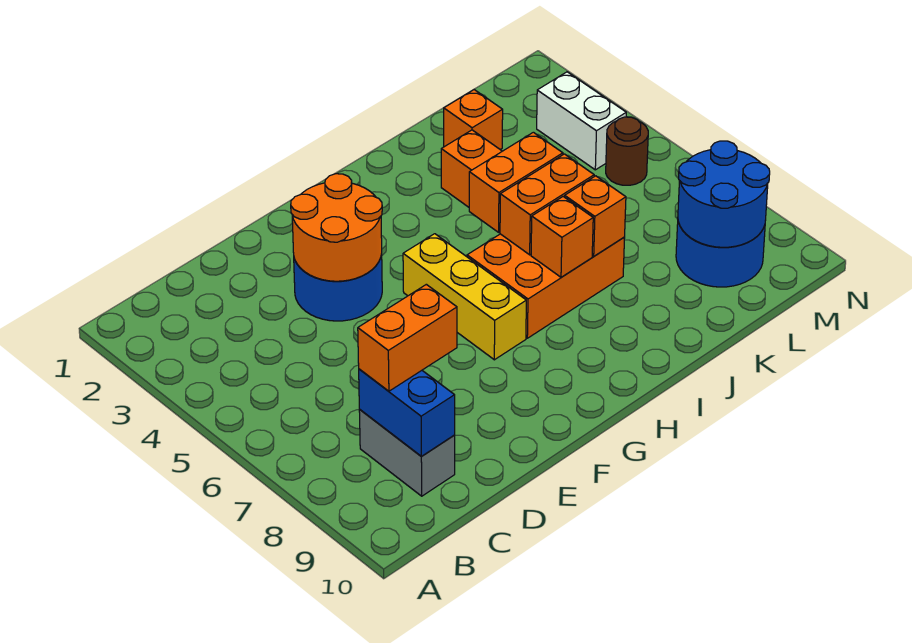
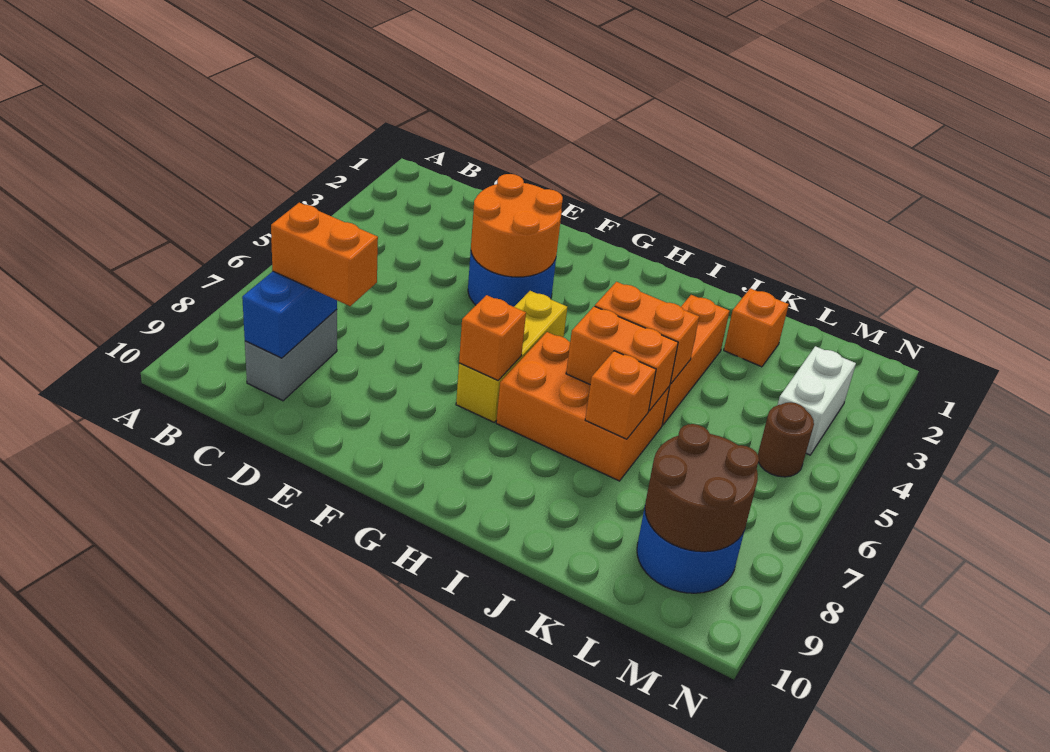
orange 1x1 brick [531,197,593,277] -> orange 1x1 brick moved to [459,295,526,380]
blue 2x2 round brick [678,141,770,247] -> brown 2x2 round brick [645,424,759,552]

